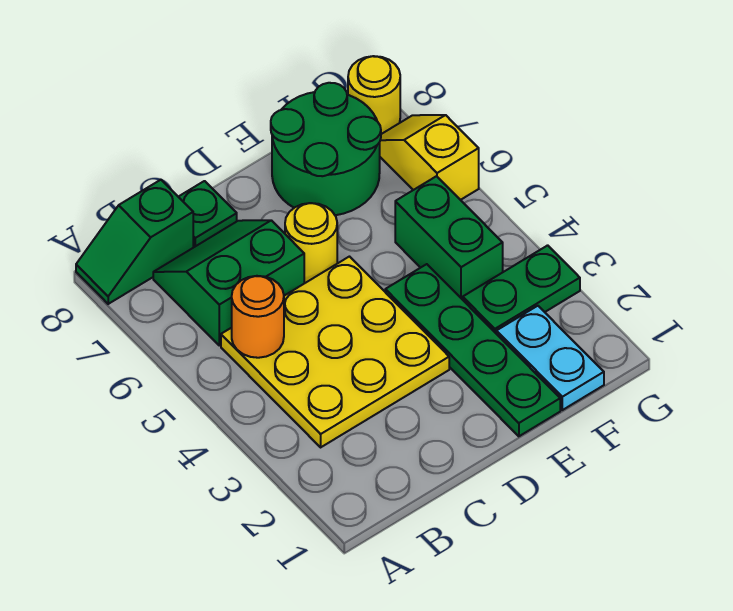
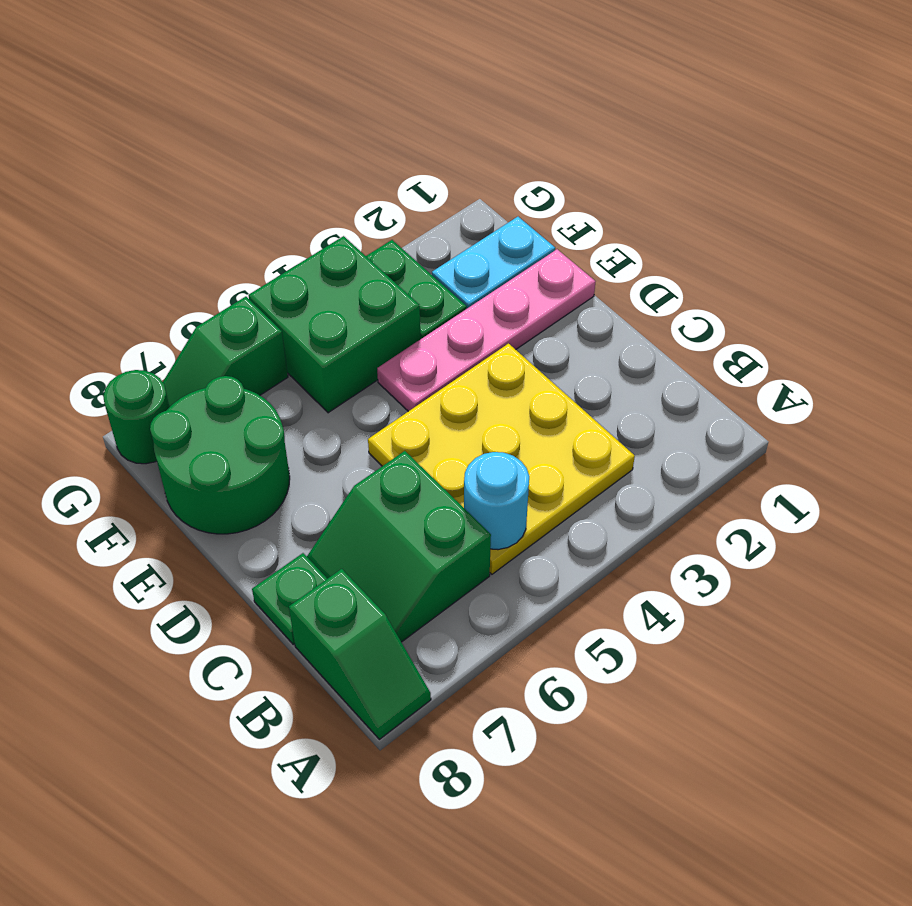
orange 1x1 round brick [232,276,284,358] -> cyan 1x1 round brick [464,452,529,550]
yellow 1x1 round brick [285,203,337,283] -> none
green 1x4 plate [385,264,560,436] -> pink 1x4 plate [377,249,596,411]
green 1x2 brick [395,176,503,300] -> green 2x2 brick [248,236,420,413]
yellow 1x2 slope [380,115,479,200] -> green 1x2 slope [163,297,288,407]
yellow 1x1 round brick [348,56,400,134] -> green 1x1 round brick [103,370,169,464]

